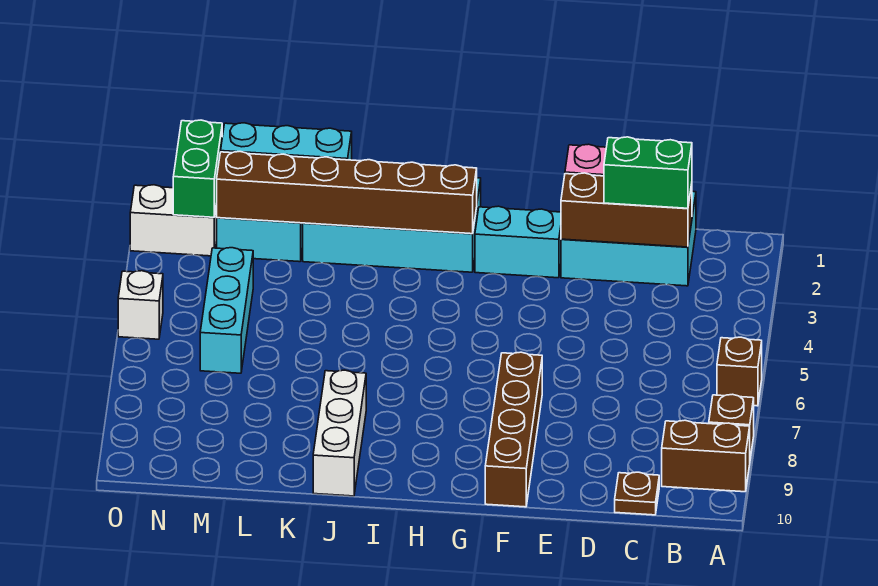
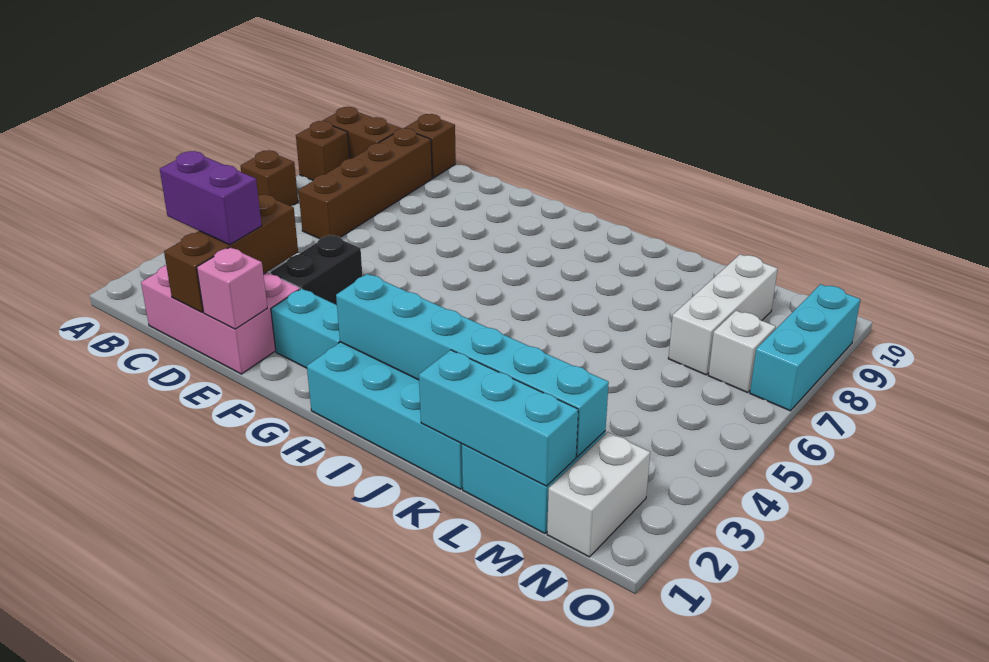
cyan 2x3 brick [561,191,696,286] -> pink 2x3 brick [141,266,300,374]
brown 1x3 brick [561,173,692,247] -> brown 1x3 brick turned to [164,195,298,312]
green 1x2 brick [604,137,692,208] -> purple 1x2 brick [160,151,262,245]
brown 1x1 plate [615,472,659,515] -> brown 1x1 brick [405,114,456,178]
none -> black 1x2 brick [270,235,362,305]
brown 1x4 brick [485,352,542,507] -> brown 1x4 brick moved to [298,128,432,239]
brown 1x6 brick [216,152,477,234] -> cyan 1x6 brick [336,274,609,457]
white 1x3 brick [313,370,366,496] -> white 1x3 brick moved to [668,254,778,375]
cyan 1x3 brick [200,248,253,373] -> cyan 1x3 brick moved to [750,284,861,411]
green 1x2 brick [173,120,222,217] -> none
white 1x2 brick [130,185,217,256] -> white 1x2 brick turned to [547,432,650,557]
white 1x1 brick [118,271,163,339] -> white 1x1 brick moved to [708,311,776,393]

